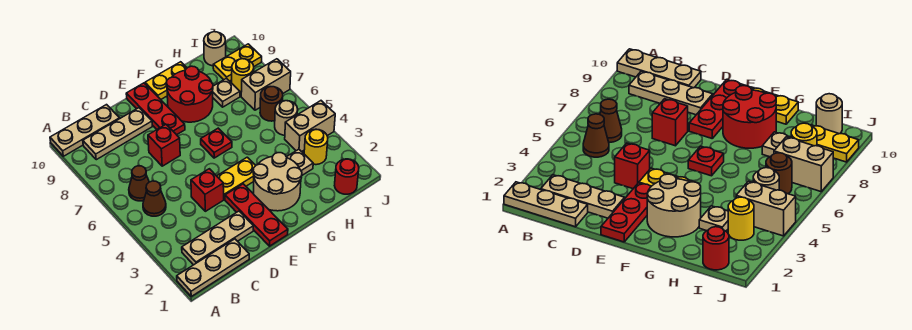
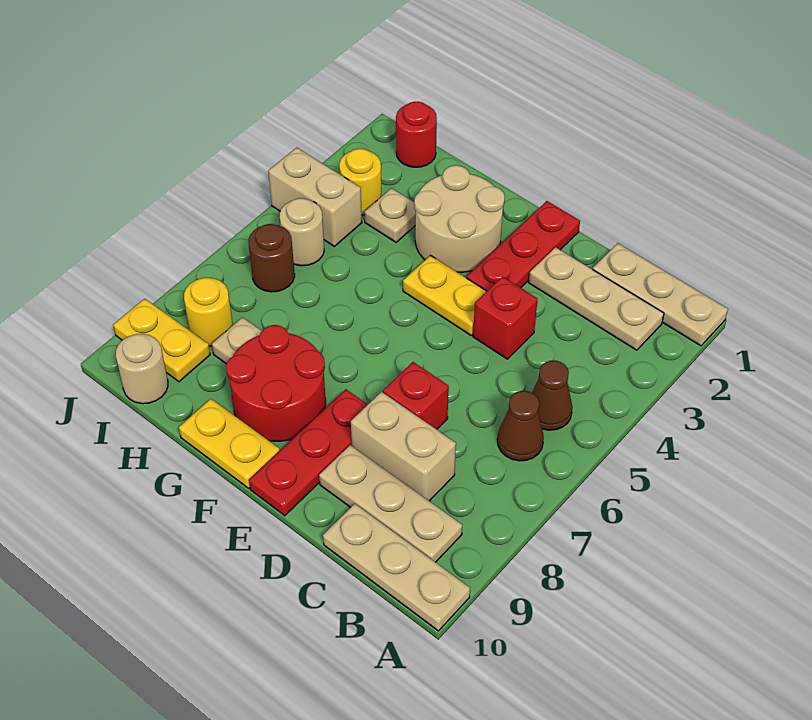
red 1x1 plate [201,128,232,158] -> none
tan 1x2 brick [241,59,291,110] -> tan 1x2 brick moved to [351,392,456,501]

